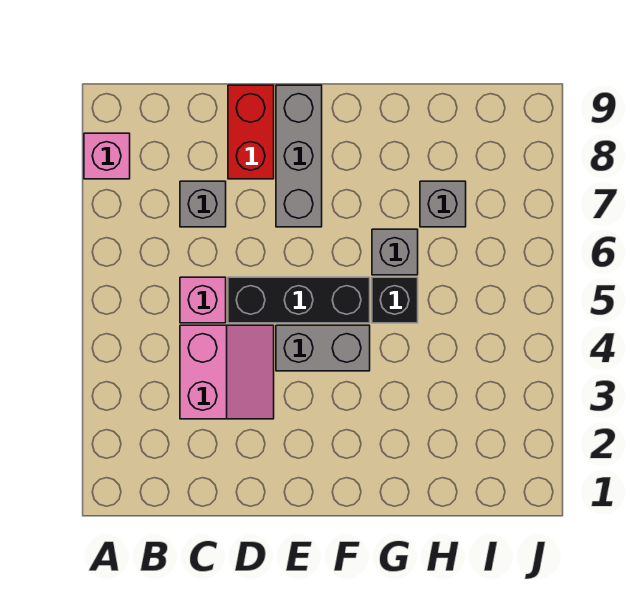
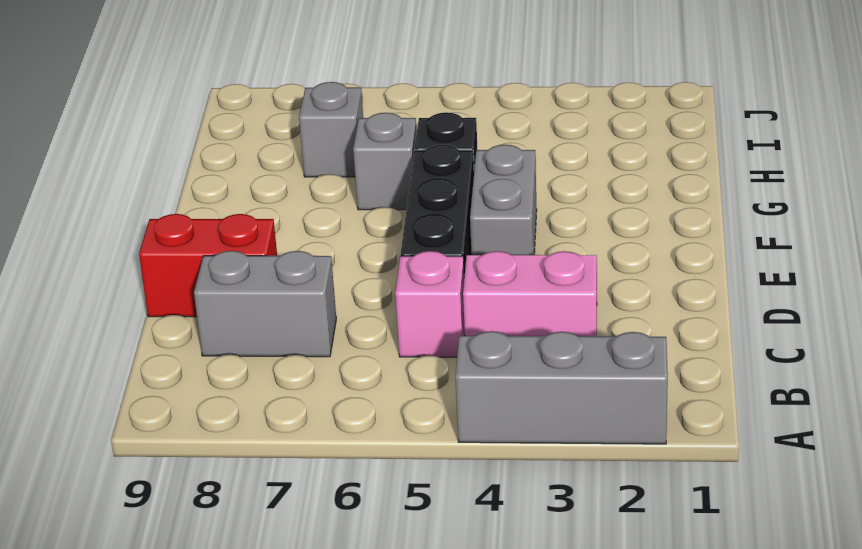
pink 1x1 brick [84,133,130,179] -> none
grey 1x1 brick [180,181,226,227] -> grey 1x2 brick [194,251,336,357]
grey 1x3 brick [276,85,322,227] -> grey 1x3 brick moved to [455,331,668,444]

